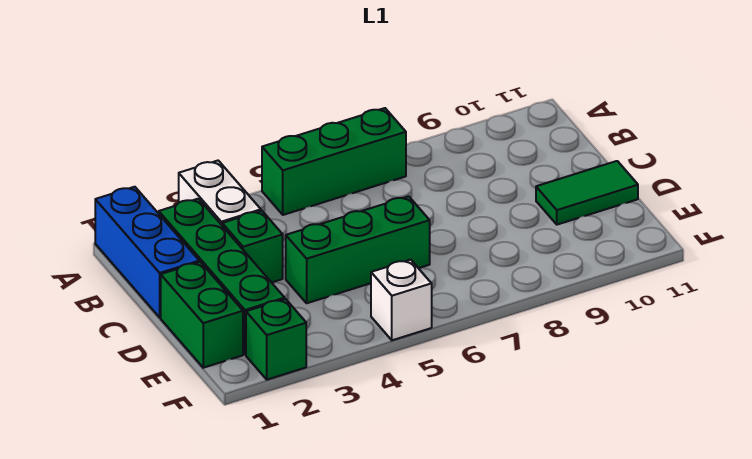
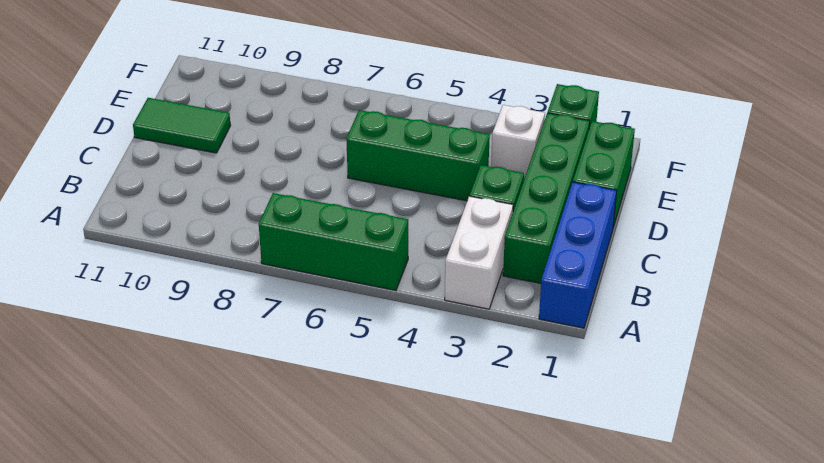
white 1x1 brick [371,260,432,340] -> white 1x1 brick moved to [491,105,545,179]

